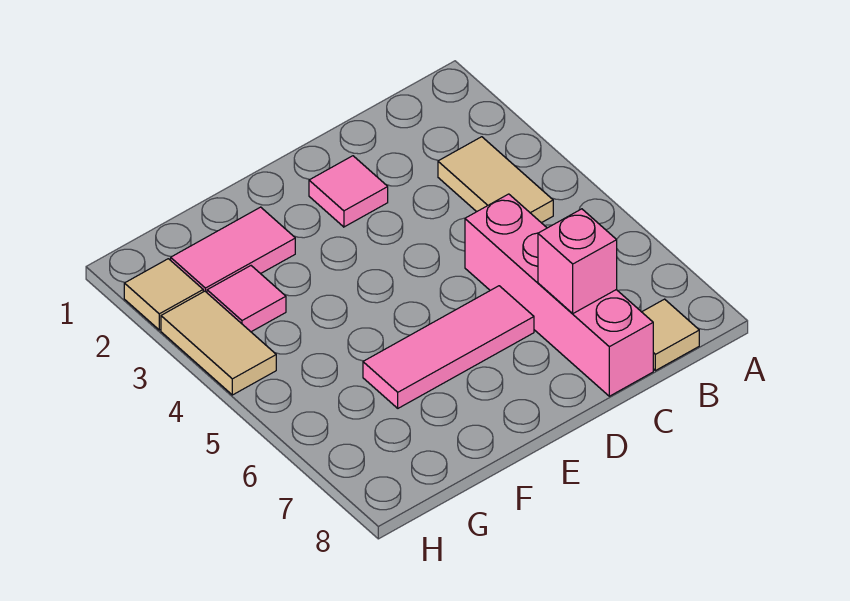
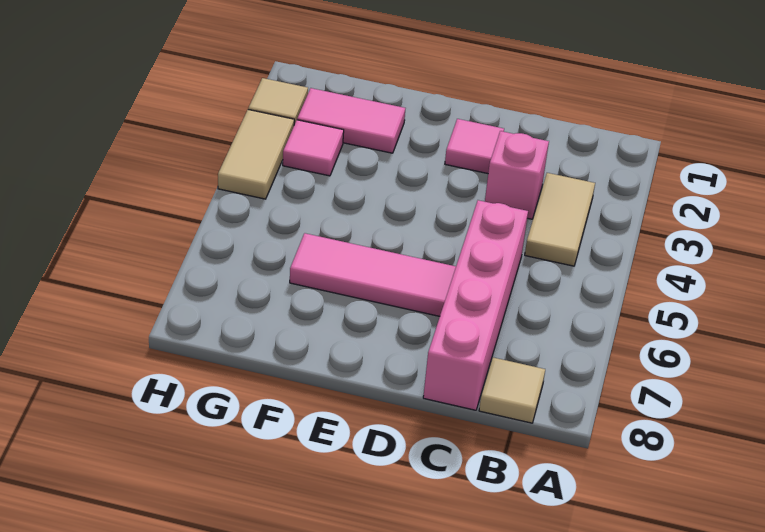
pink 1x1 brick [538,209,617,314] -> pink 1x1 brick moved to [485,131,549,219]

